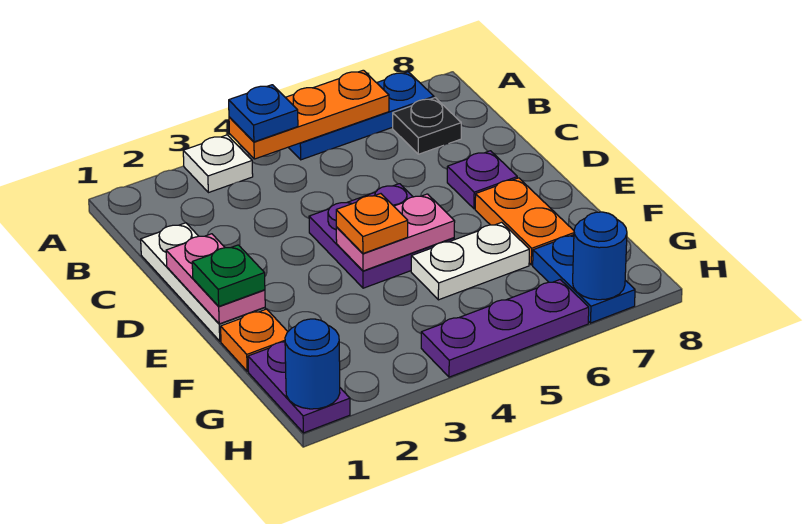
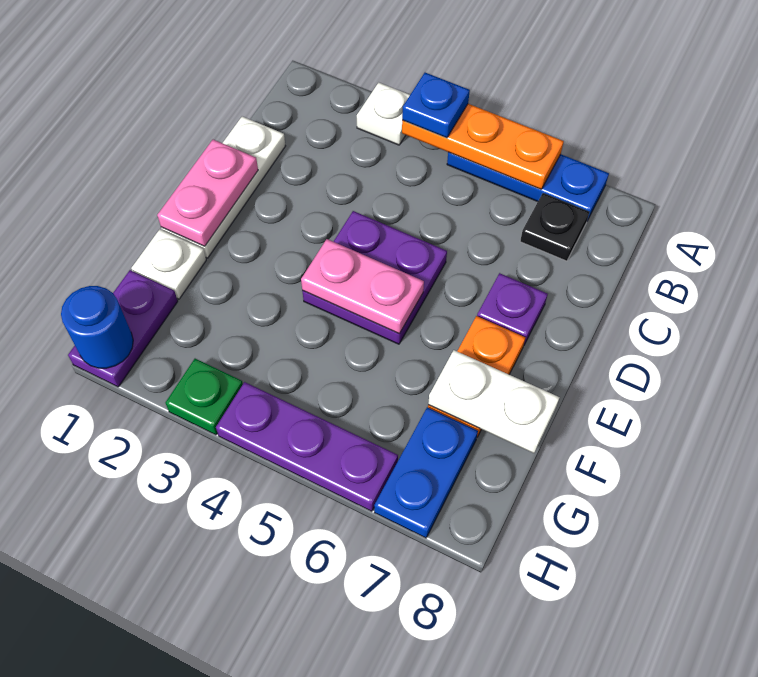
green 1x1 plate [192,245,265,306] -> green 1x1 plate moved to [165,359,243,435]
orange 1x1 plate [336,194,408,253] -> none
orange 1x1 plate [221,309,288,371] -> white 1x1 plate [131,229,206,299]
white 1x2 plate [411,222,529,300] -> white 1x2 plate moved to [428,350,560,453]
blue 1x1 round brick [573,212,627,300] -> none

